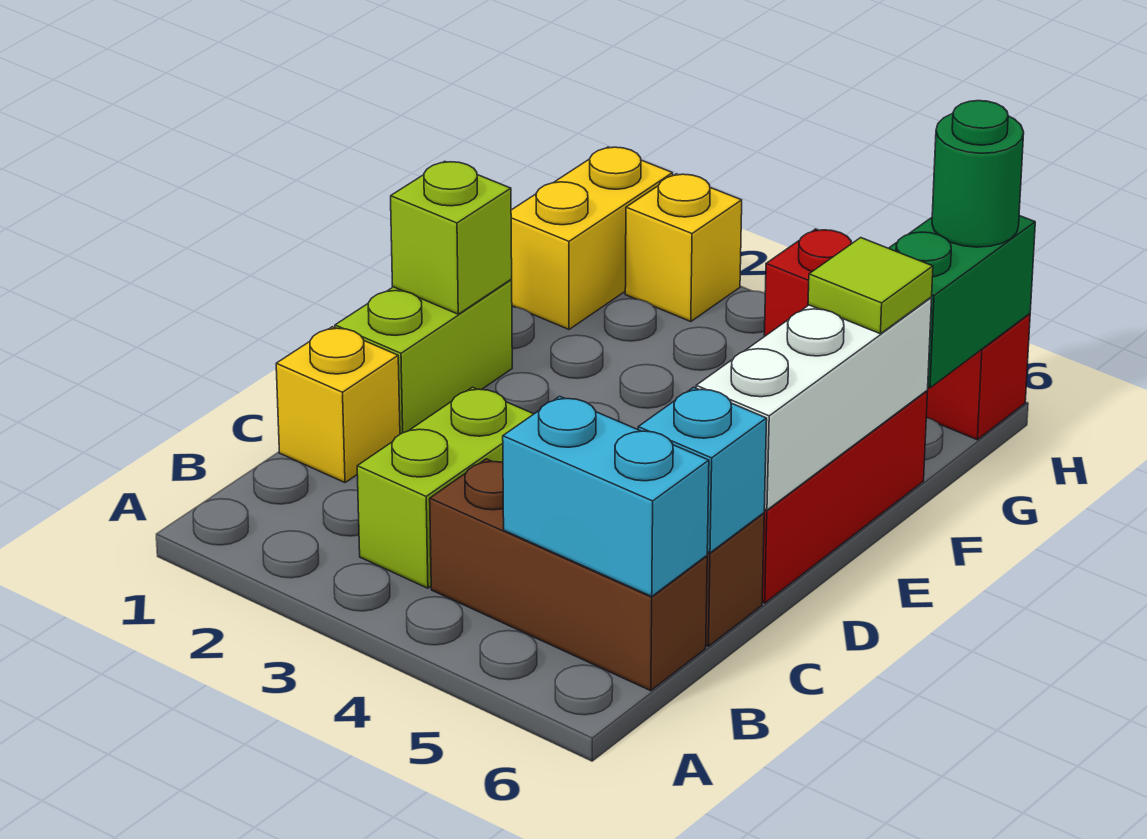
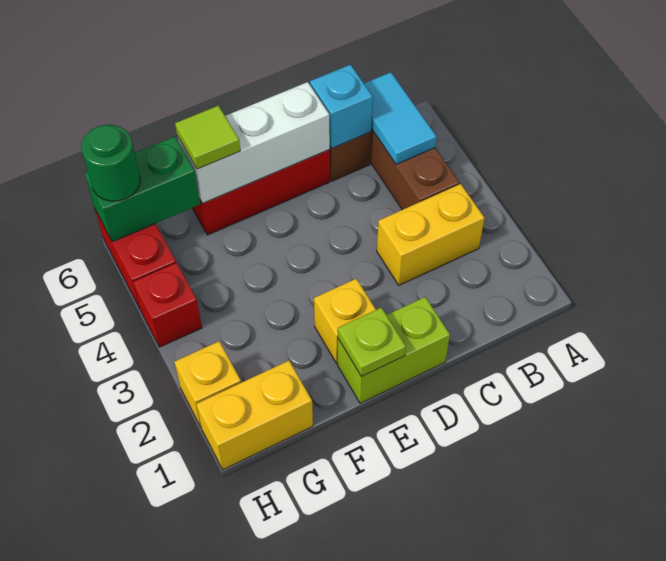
lime 1x2 brick [357,387,533,588] -> yellow 1x2 brick [377,184,485,285]
cyan 1x2 brick [503,396,709,596] -> cyan 1x2 tile [364,72,437,164]
yellow 1x1 brick [276,327,400,483] -> yellow 1x1 brick moved to [314,279,376,363]
lime 1x1 brick [391,161,512,314] -> lime 1x1 plate [338,308,406,377]

